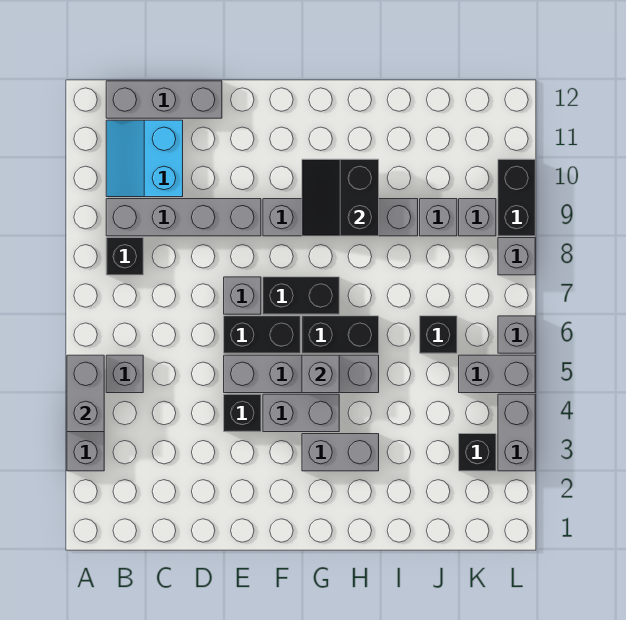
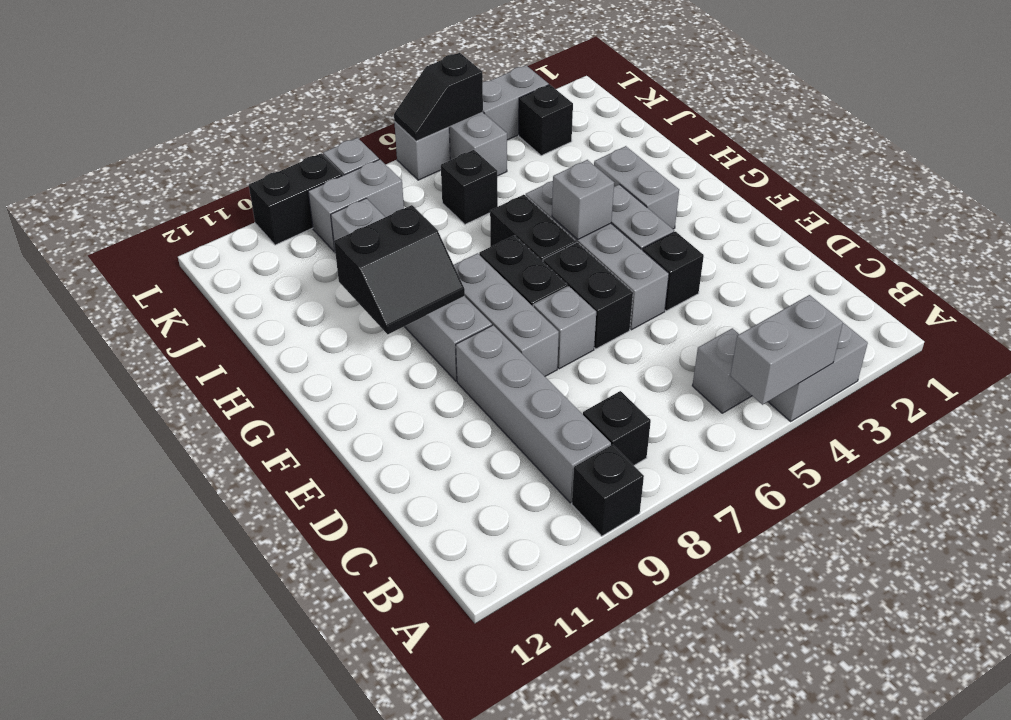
none -> black 1x1 brick [572,445,644,536]
cyan 2x2 slope [106,120,183,197] -> none
grey 1x3 brick [106,81,222,118] -> grey 1x3 brick moved to [454,253,559,376]
grey 1x1 brick [459,199,496,236] -> grey 1x2 brick [308,159,404,252]
none -> black 1x2 slope [394,53,483,141]

